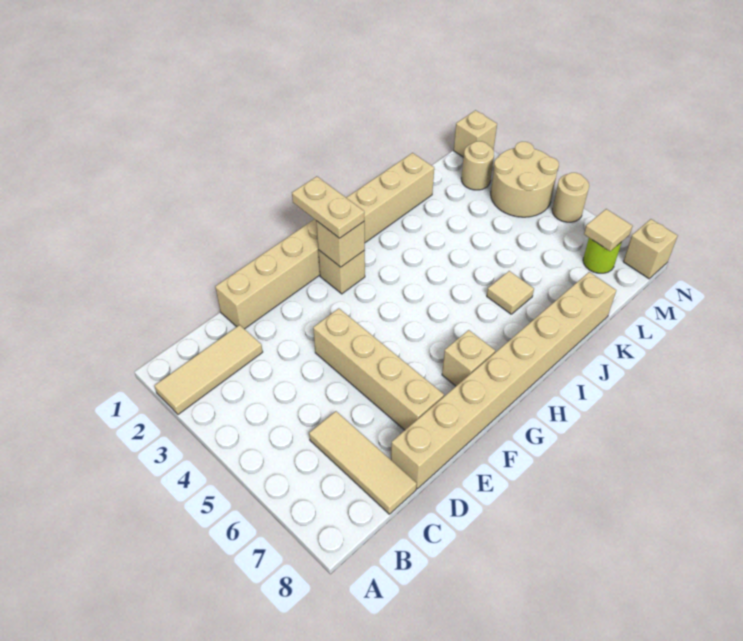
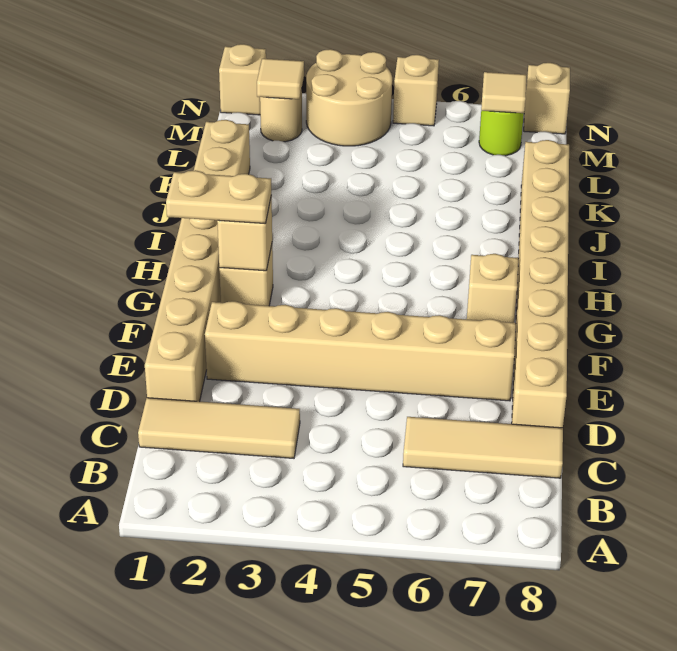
tan 1x3 tile [154,325,263,414] -> tan 1x3 tile turned to [138,398,300,458]
tan 1x4 brick [313,308,444,430] -> tan 1x6 brick [205,301,516,401]
tan 1x1 tile [487,271,534,314] -> tan 1x1 tile moved to [257,59,304,99]
tan 1x1 round brick [552,173,589,222] -> tan 1x1 brick [393,55,439,126]

